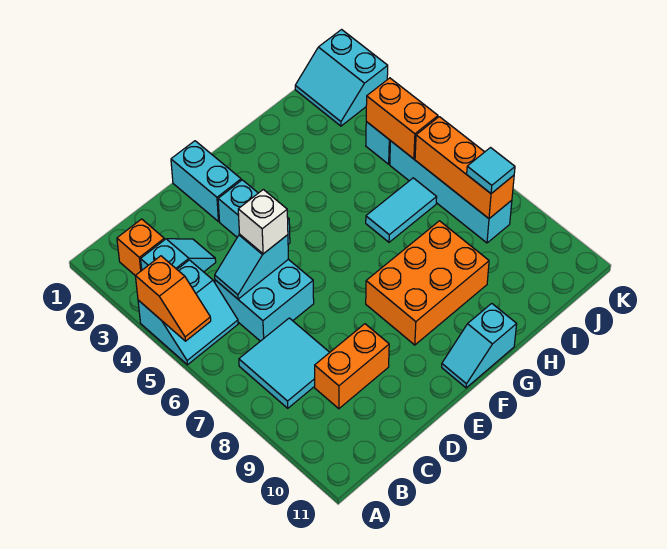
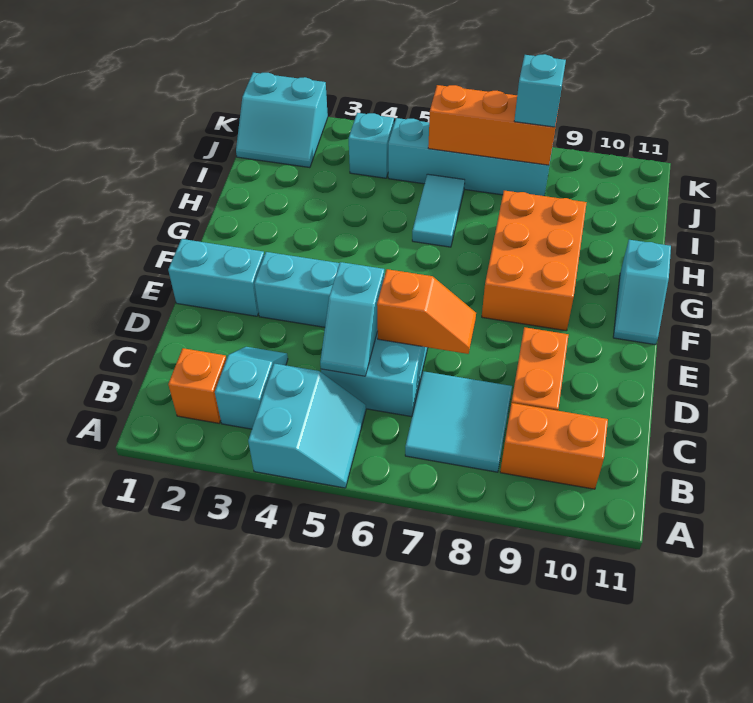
orange 1x2 slope [135,256,211,341] -> orange 1x2 slope moved to [377,269,476,354]
white 1x1 brick [238,189,288,254] -> none
orange 1x2 brick [366,78,438,159] -> orange 1x2 brick moved to [500,403,608,489]
cyan 1x1 tile [467,148,515,193] -> cyan 1x1 brick [514,54,566,127]

